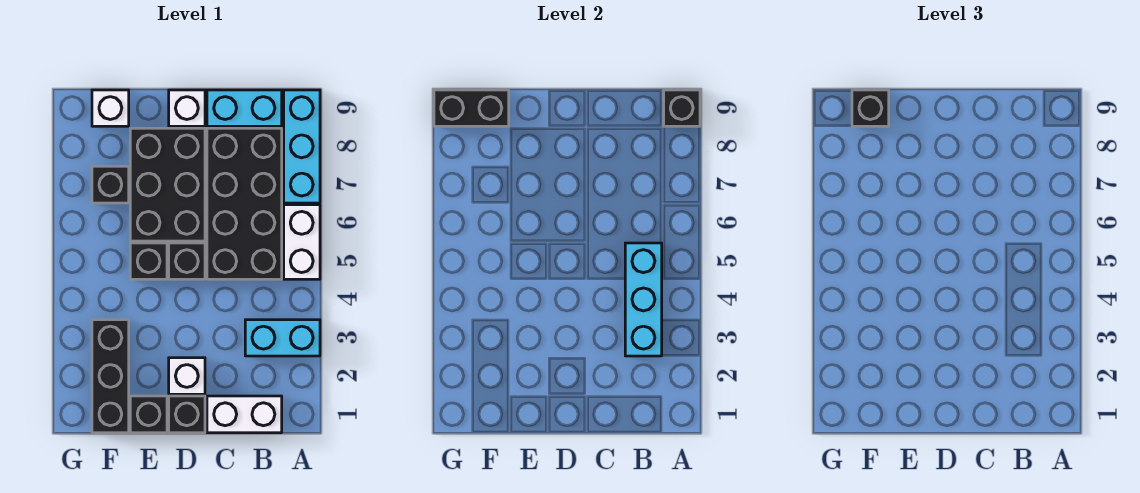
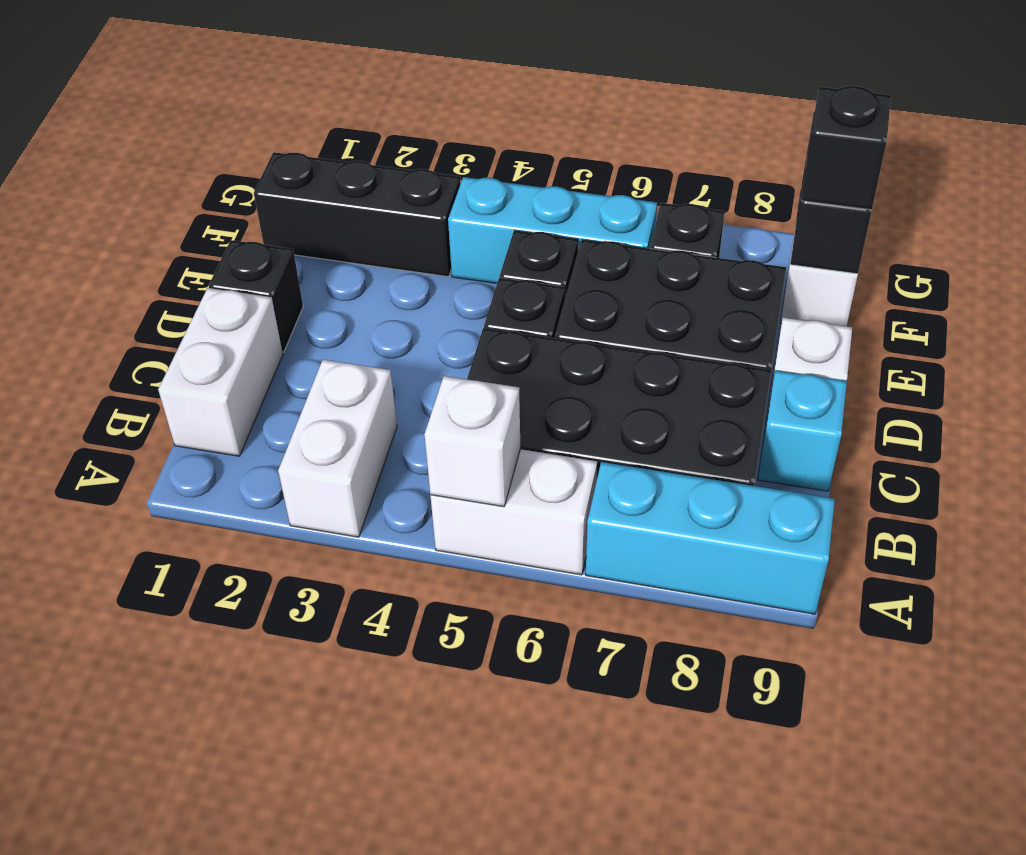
cyan 1x2 brick [245,320,320,356] -> white 1x2 brick [278,360,397,537]
black 1x1 brick [664,90,700,126] -> none
cyan 1x3 brick [625,243,662,356] -> cyan 1x3 brick moved to [448,177,657,283]
cyan 1x2 brick [207,90,282,126] -> cyan 1x1 brick [758,370,847,491]
white 1x1 brick [169,358,205,394] -> white 1x1 brick moved to [425,376,520,507]
black 1x1 brick [130,396,167,433] -> none

